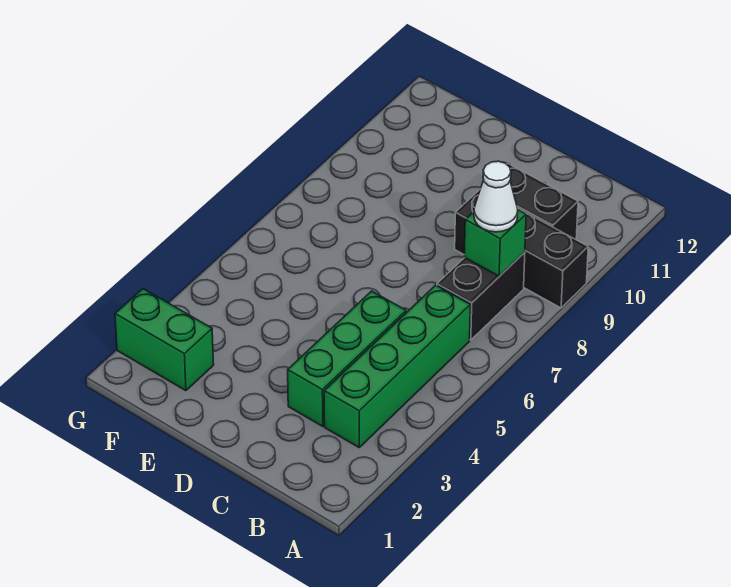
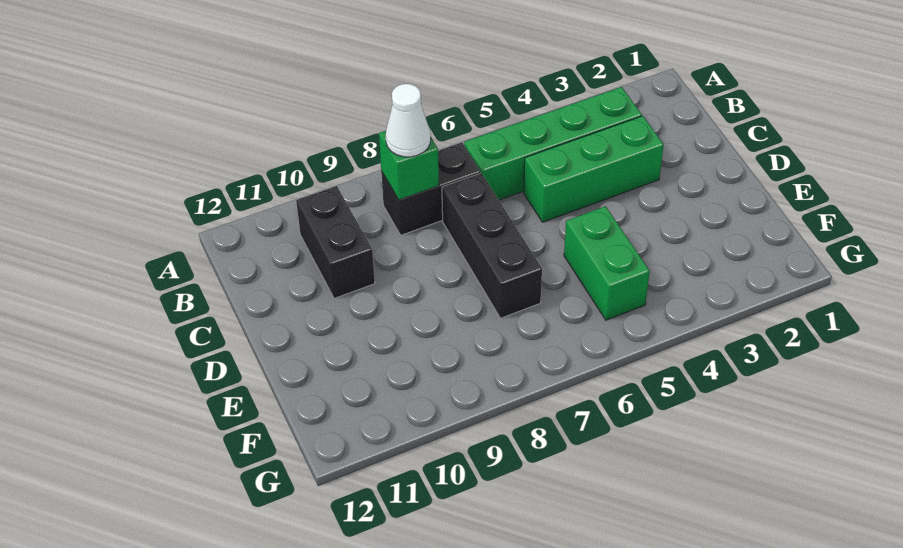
black 1x3 brick [455,190,588,308] -> black 1x3 brick moved to [442,173,542,318]
green 1x2 brick [115,289,214,391] -> green 1x2 brick moved to [564,206,650,320]

